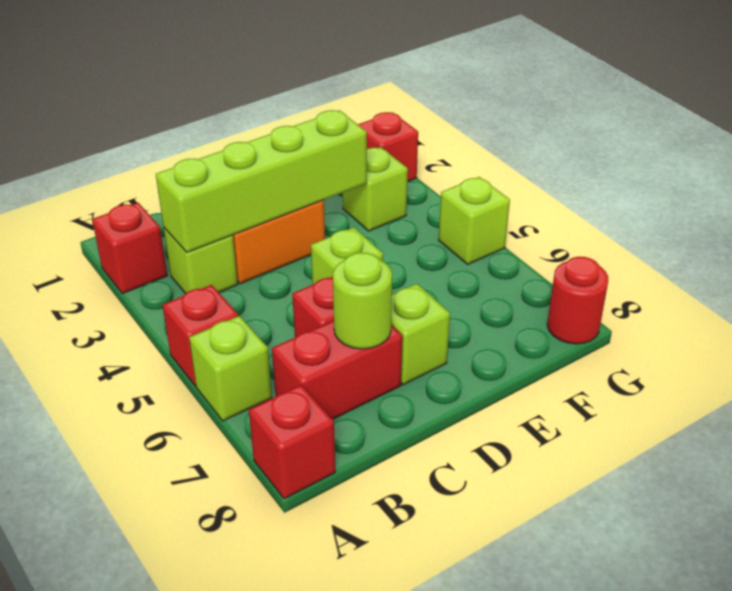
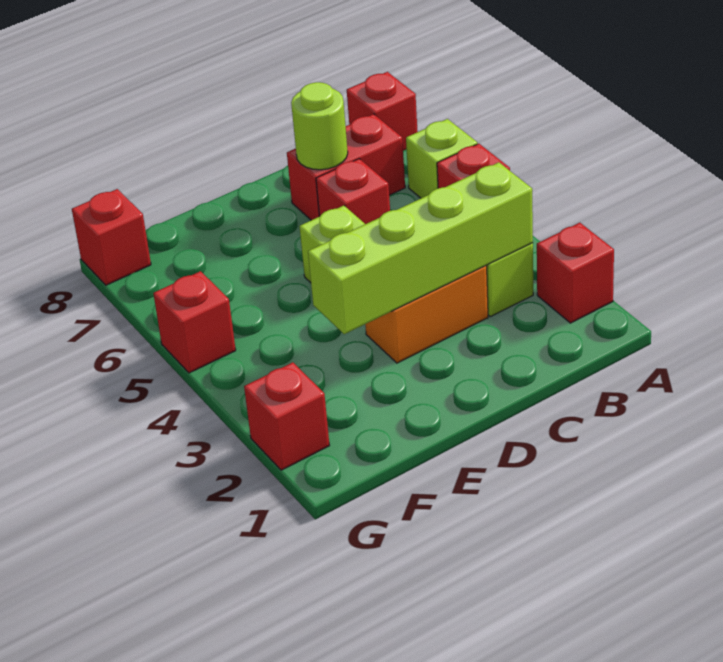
lime 1x1 brick [391,284,450,385] -> none
lime 1x1 brick [343,147,408,231] -> none
lime 1x1 brick [439,177,510,264] -> red 1x1 brick [153,271,236,373]
red 1x1 round brick [547,257,608,344] -> red 1x1 brick [72,189,151,285]

